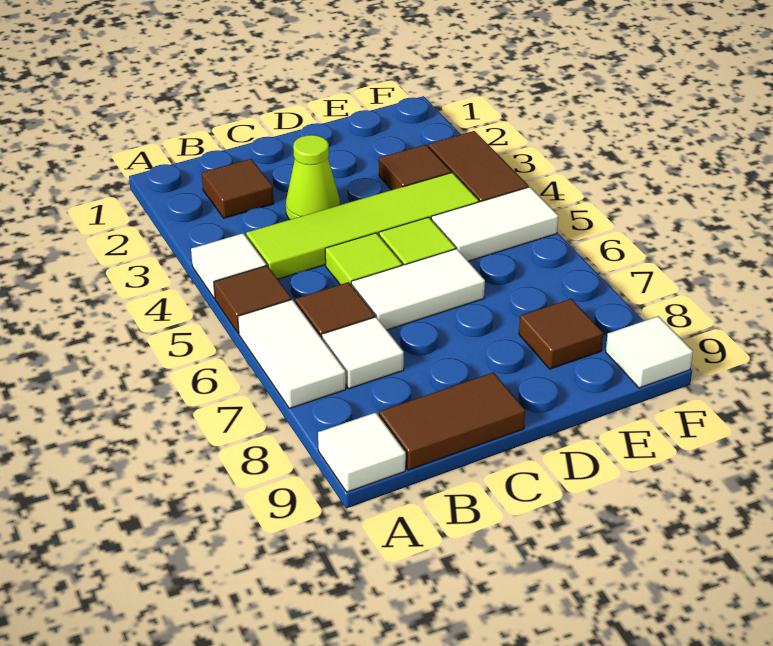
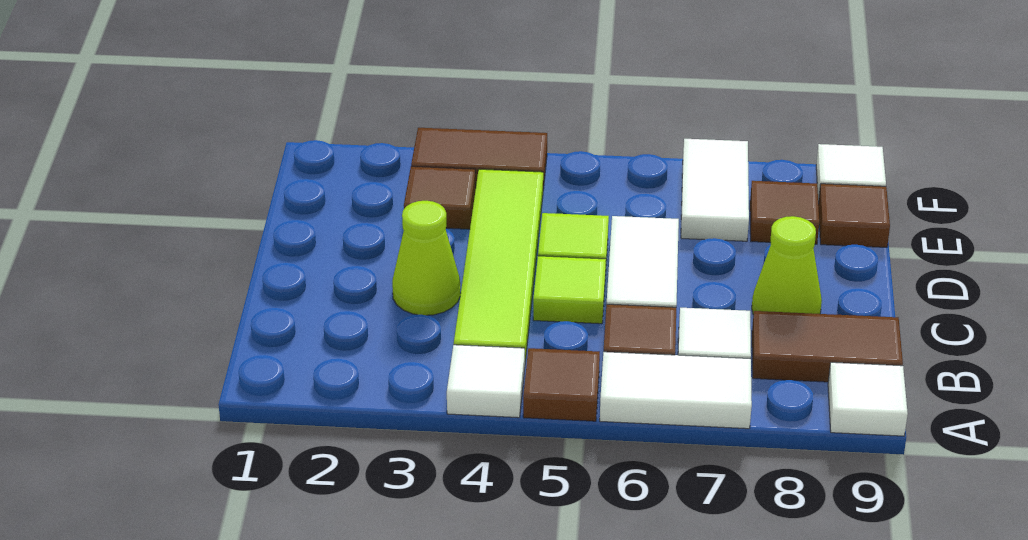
brown 1x1 tile [202,159,274,218] -> brown 1x1 tile moved to [818,184,890,247]
brown 1x2 tile [379,372,525,470] -> brown 1x2 tile turned to [752,311,903,382]
none -> lime 1x1 cone [752,216,822,314]
white 1x2 tile [431,187,558,261] -> white 1x2 tile moved to [681,139,749,241]

